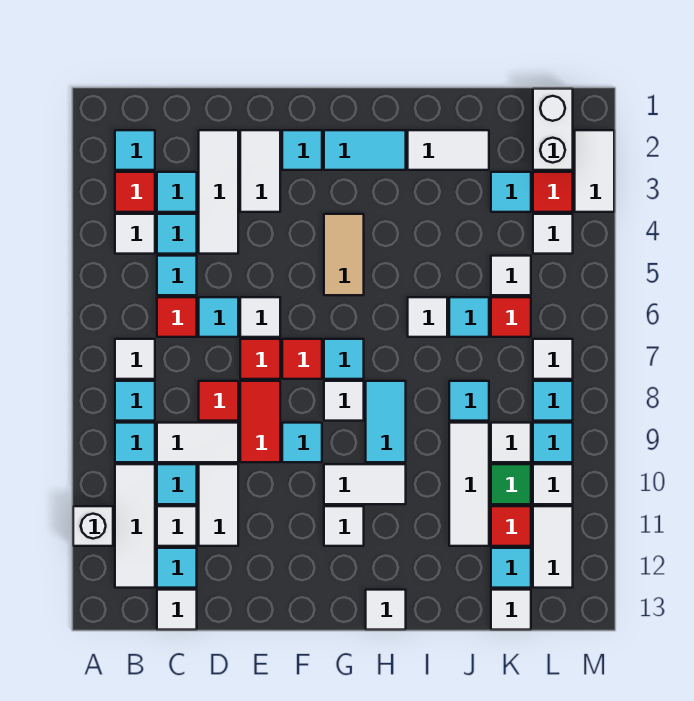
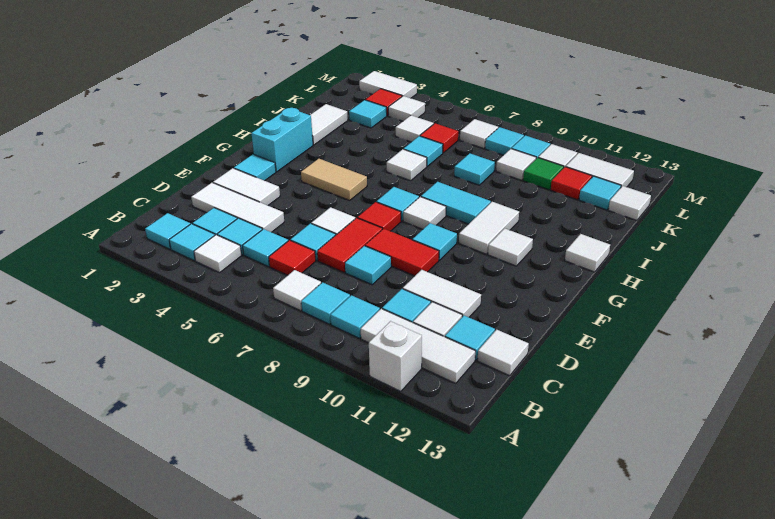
red 1x1 tile [115,172,155,212] -> cyan 1x1 tile [169,224,215,261]
white 1x2 tile [157,423,238,462] -> none
red 1x1 tile [199,381,238,421] -> cyan 1x1 tile [345,246,391,285]
red 1x1 tile [240,339,280,379] -> red 1x2 tile [317,218,382,272]
cyan 1x2 tile [324,130,406,170] -> cyan 1x2 brick [251,108,313,172]
white 1x3 tile [449,423,489,546] -> none
white 1x2 brick [533,89,573,170] -> none

